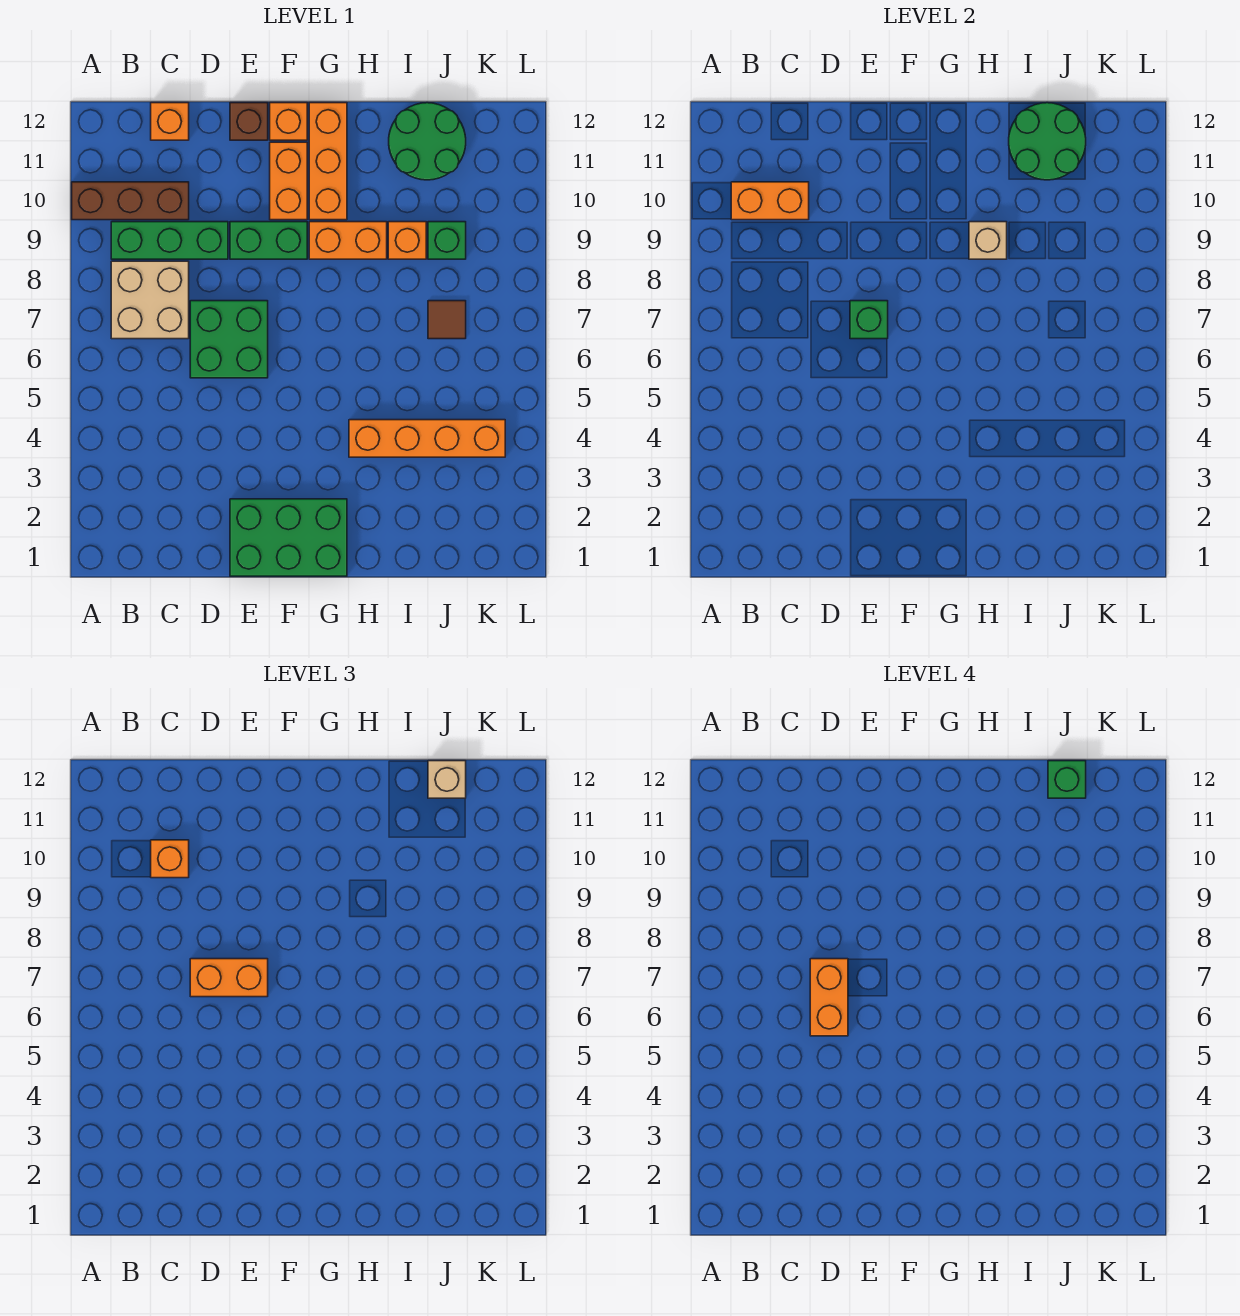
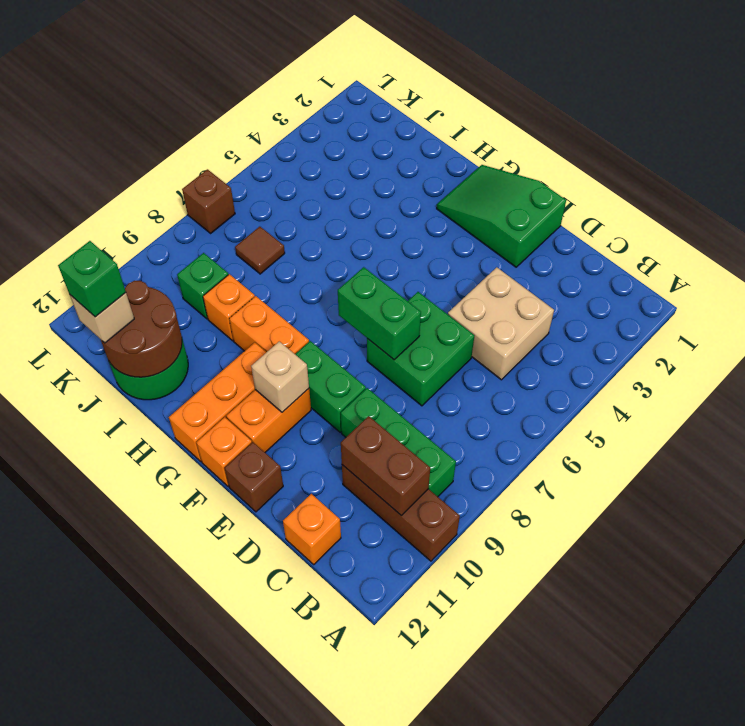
tan 2x2 brick [111,261,189,339] -> tan 2x2 brick moved to [448,267,554,380]
orange 1x2 brick [731,182,809,220] -> brown 1x2 brick [341,416,430,516]
orange 1x1 brick [151,840,189,878] -> none
orange 1x2 brick [810,959,848,1036] -> none
orange 1x2 brick [190,959,268,997] -> none
green 2x3 brick [230,499,347,576] -> green 2x3 slope [437,165,566,267]
green 1x1 brick [850,301,888,339] -> green 1x2 brick [338,267,421,360]
orange 1x4 brick [349,420,505,457] -> none
tan 1x1 brick [969,222,1007,259] -> tan 1x1 brick moved to [251,341,309,412]
green 2x2 round brick [1009,103,1086,180] -> brown 2x2 round brick [101,281,182,377]
none -> brown 1x1 brick [182,169,235,233]

